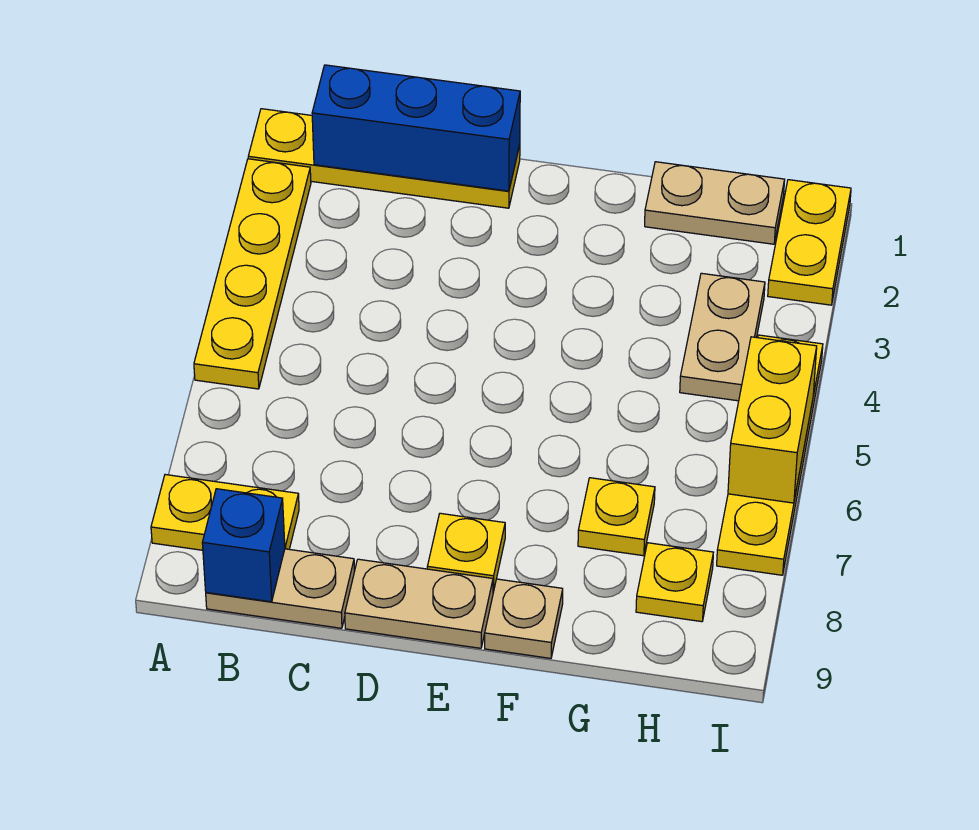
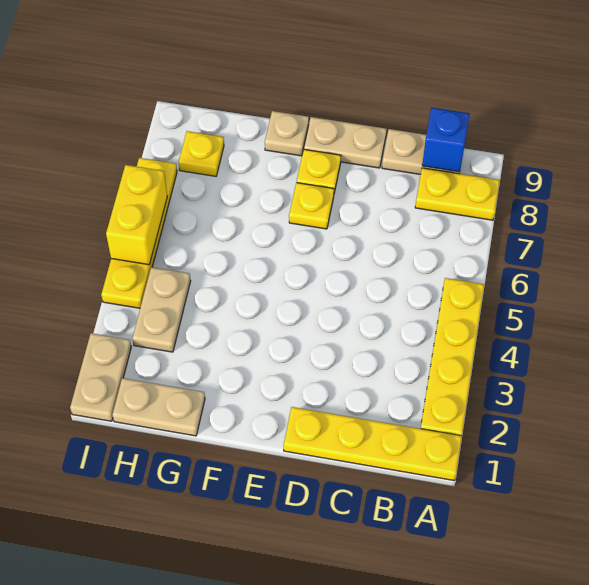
blue 1x3 brick [312,65,520,191] -> none
yellow 1x1 plate [578,478,655,556] -> yellow 1x1 plate moved to [289,183,334,229]
yellow 1x2 plate [768,180,851,305] -> tan 1x2 plate [70,333,131,421]

